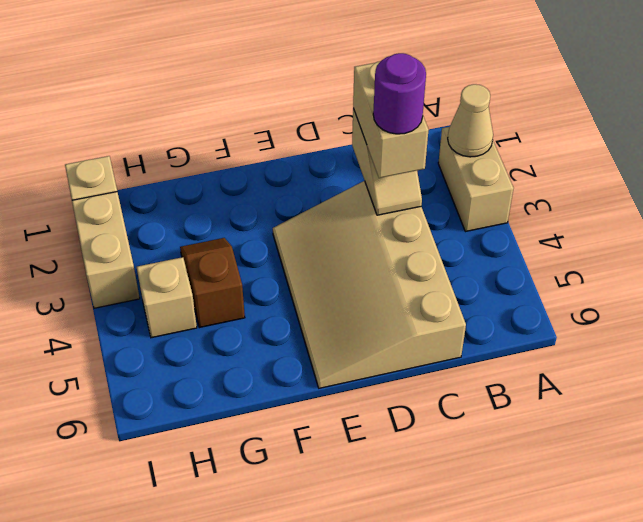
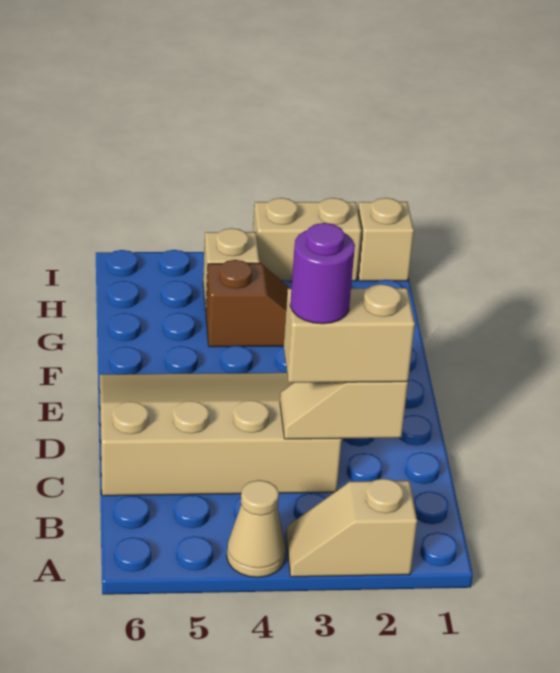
tan 1x2 brick [438,127,514,232] -> tan 1x2 slope [286,479,417,577]
tan 1x1 cone [448,84,493,157] -> tan 1x1 cone moved to [227,480,286,577]

